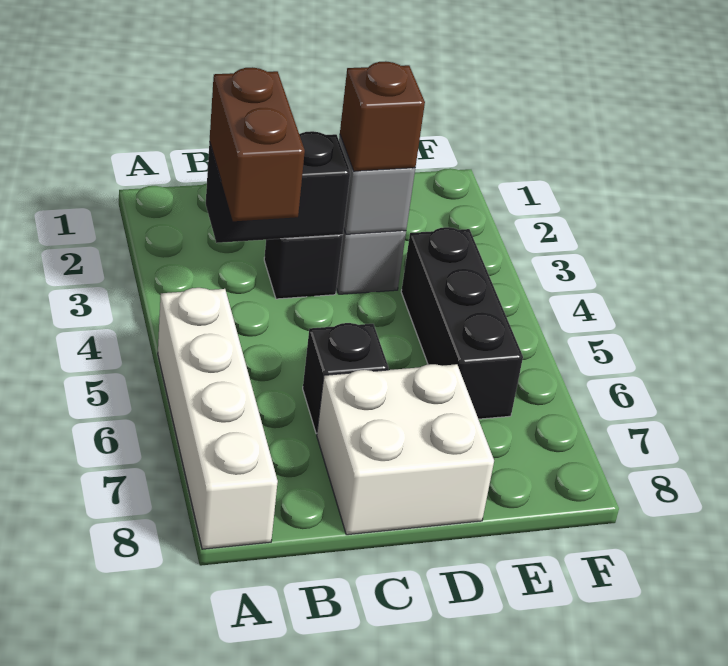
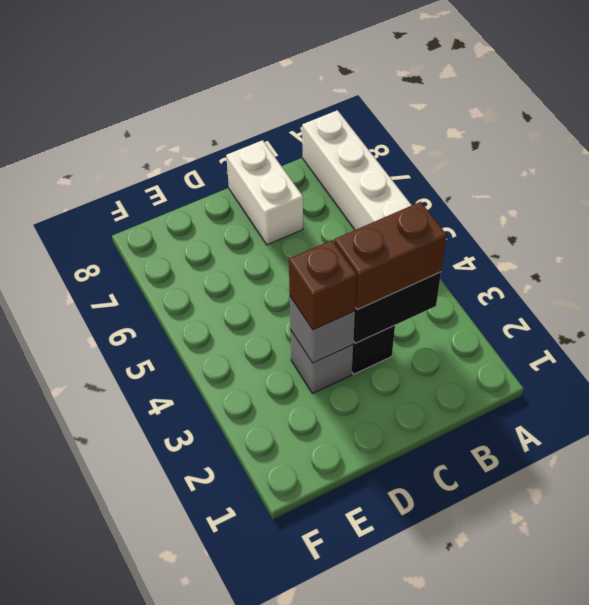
brown 1x2 brick [210,67,305,221] -> brown 1x2 brick turned to [334,202,447,310]
black 1x1 brick [303,323,389,434] -> none
white 2x2 brick [317,364,494,535] -> white 1x2 brick [226,140,303,245]
black 1x3 brick [401,227,523,419] -> none

